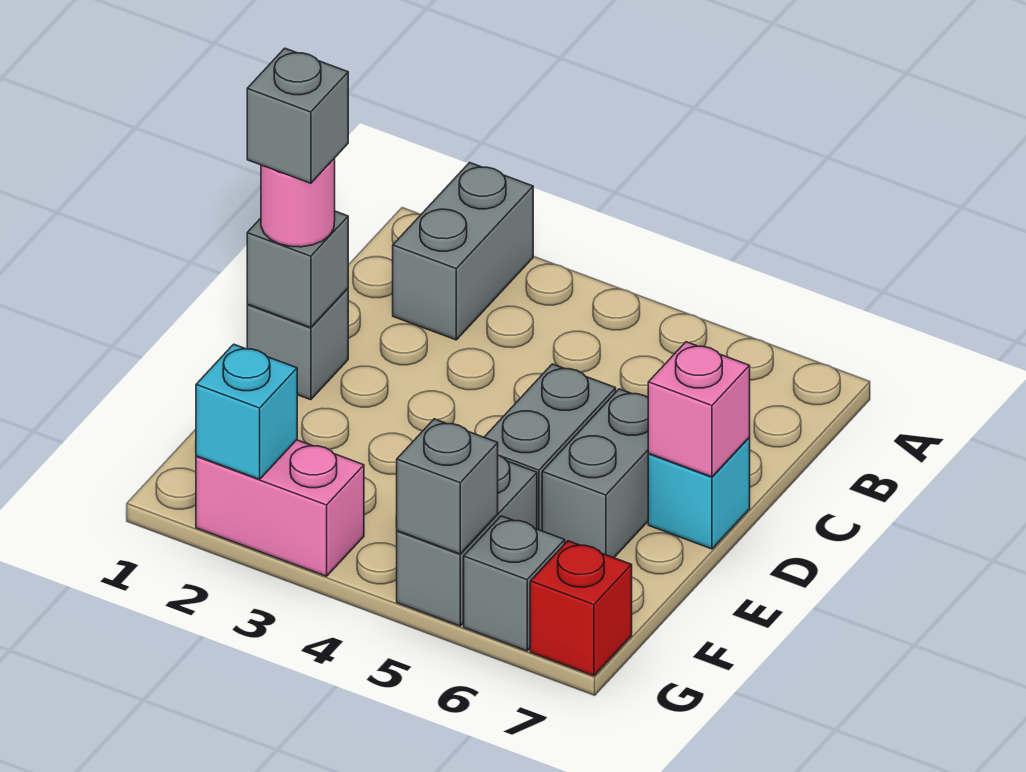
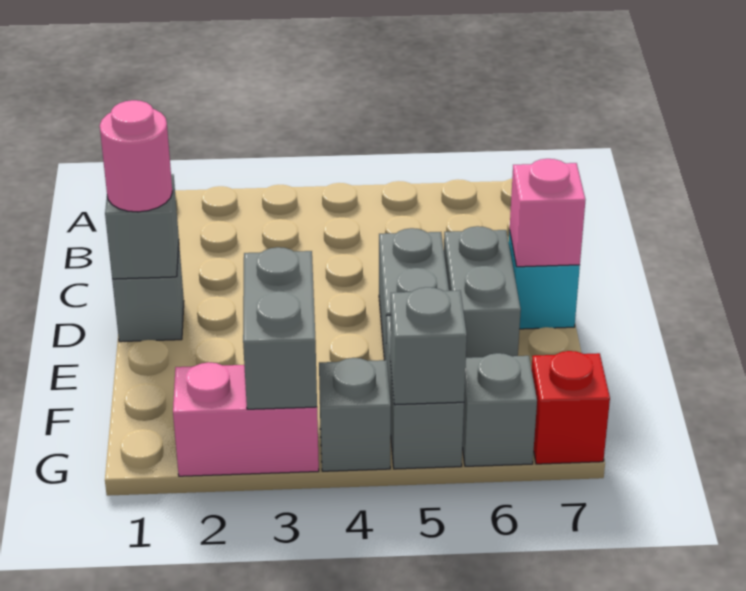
grey 1x2 brick [393,163,533,340] -> grey 1x2 brick moved to [243,247,317,409]
grey 1x1 brick [247,48,348,183] -> grey 1x1 brick moved to [319,358,391,471]
cyan 1x1 brick [196,344,297,479] -> none

